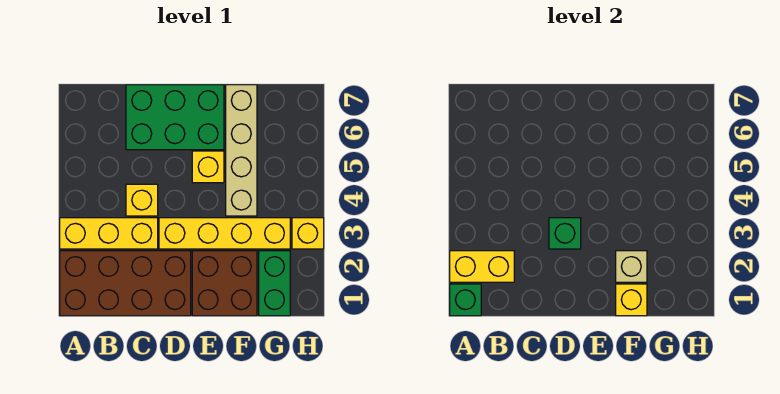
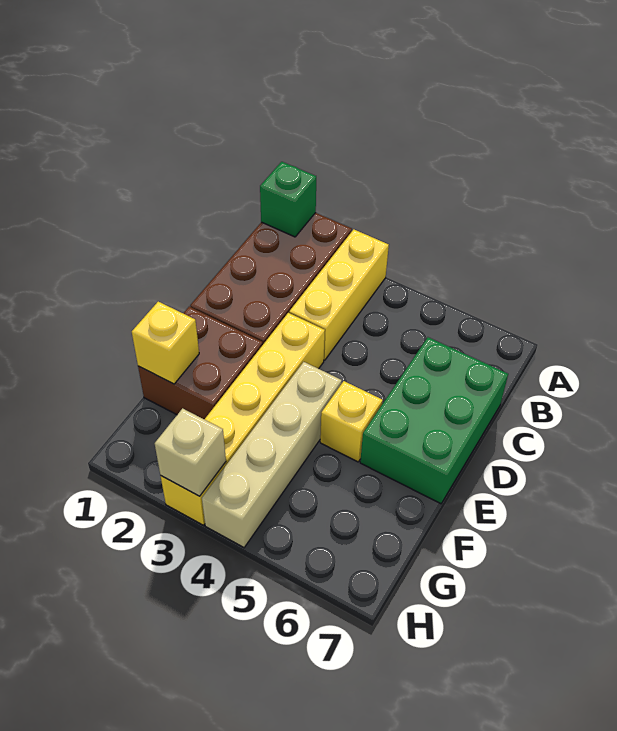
yellow 1x2 brick [450,251,514,282] -> none
yellow 1x1 brick [126,184,158,216] -> none
green 1x1 brick [549,218,581,249] -> none
tan 1x1 brick [616,251,647,282] -> tan 1x1 brick moved to [155,408,226,496]
tan 1x4 brick [226,85,257,216] -> tan 1x4 brick turned to [202,362,342,547]
green 1x2 brick [259,251,290,316] -> none

